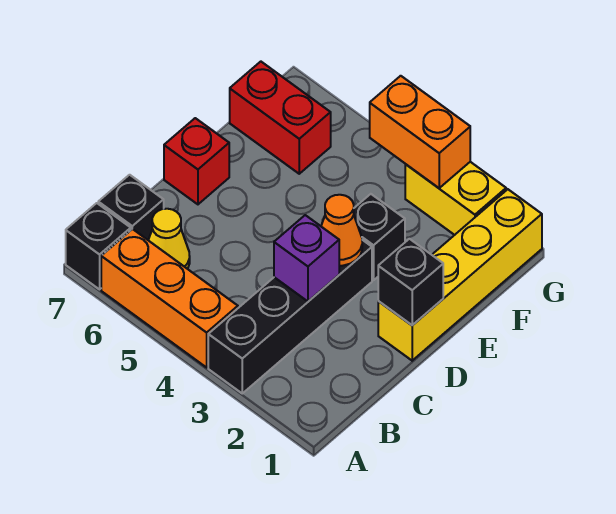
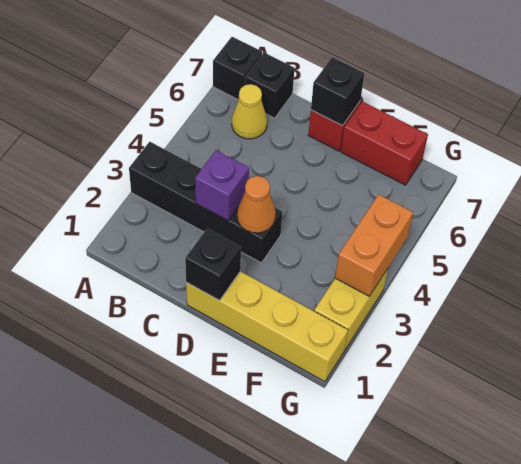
orange 1x3 brick [101,229,238,367] -> none
black 1x1 brick [354,194,405,280] -> black 1x1 brick moved to [311,57,364,126]
red 1x2 brick [230,62,331,174] -> red 1x2 brick turned to [341,102,428,185]

